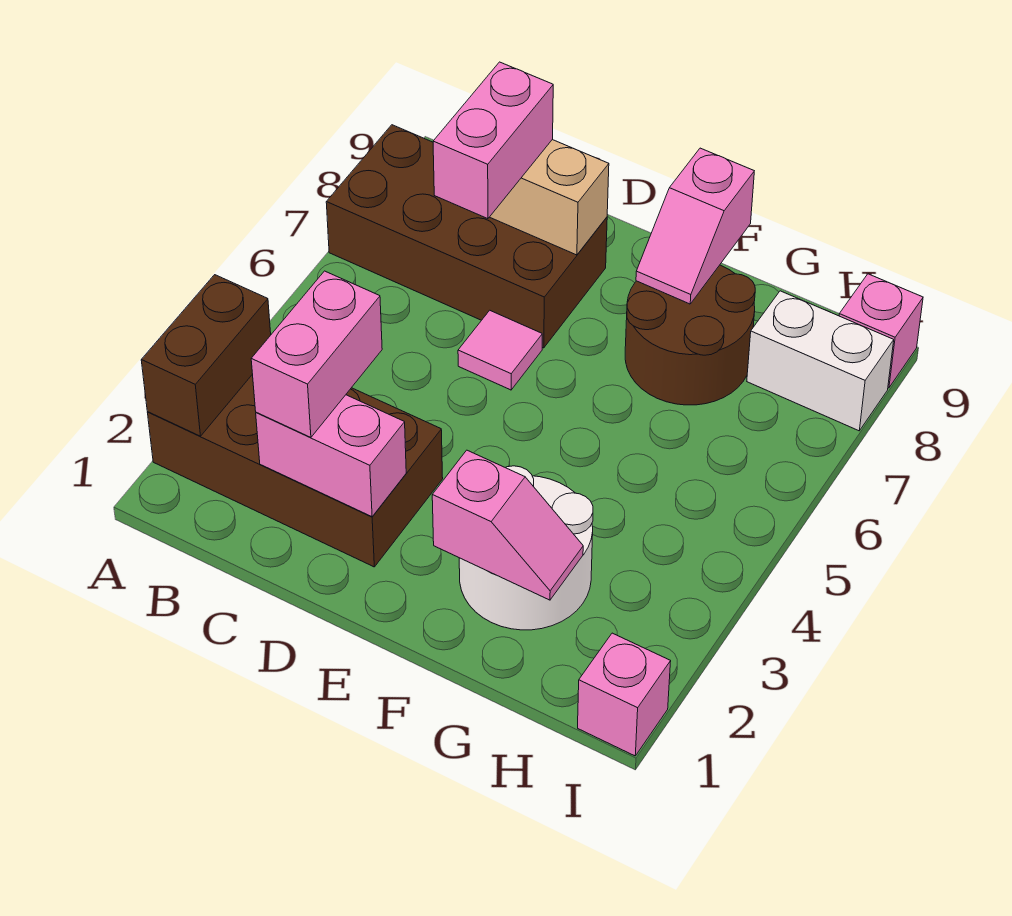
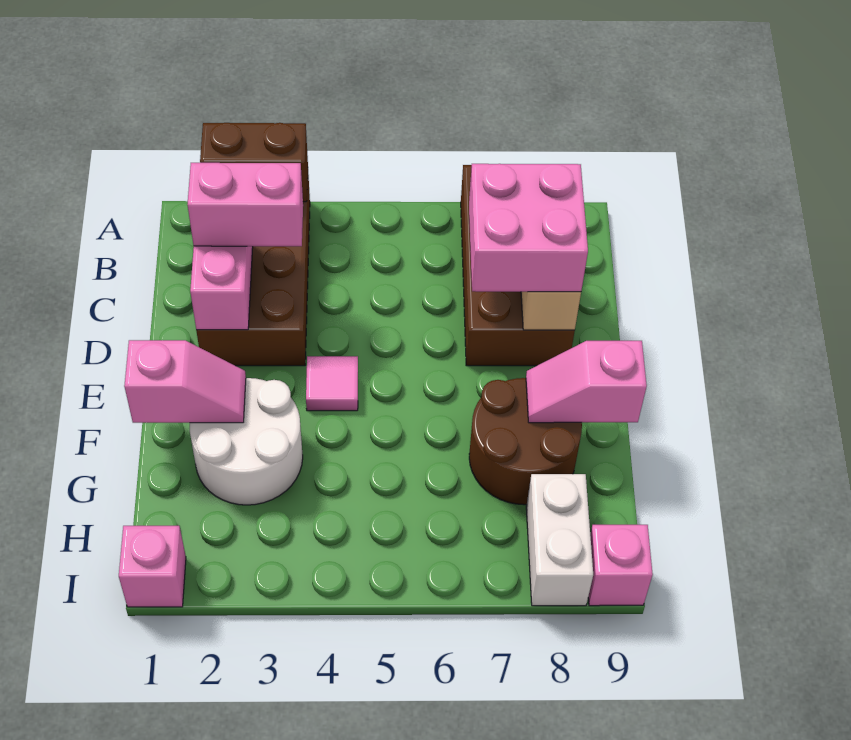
pink 1x2 brick [433,62,553,219] -> pink 2x2 brick [469,164,588,292]
pink 1x1 tile [458,310,542,390] -> pink 1x1 tile moved to [306,356,358,411]
pink 1x2 slope [432,450,583,600] -> pink 1x2 slope turned to [124,340,246,423]

